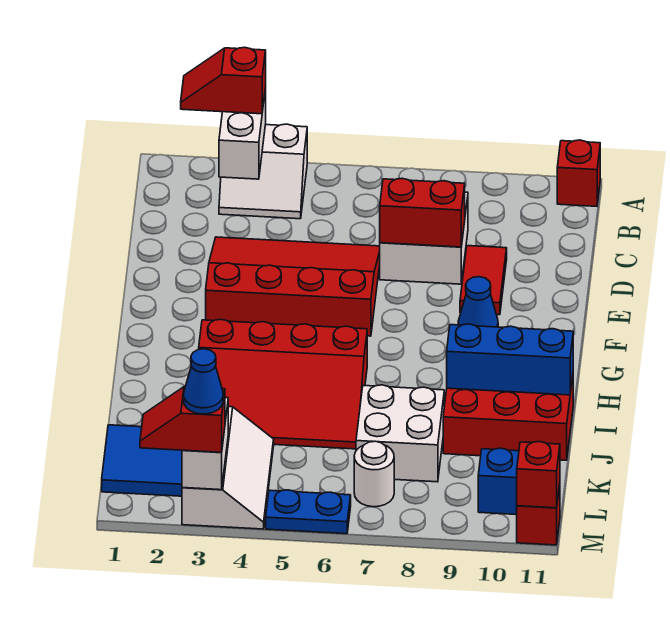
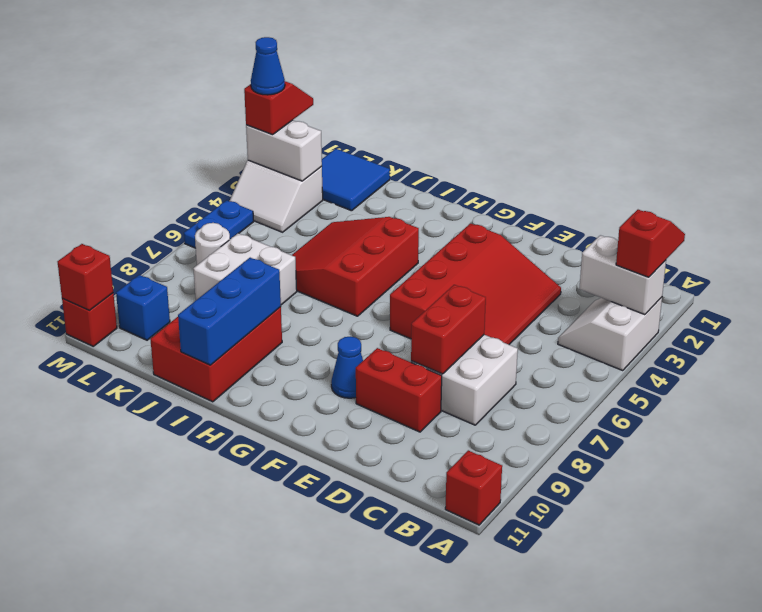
red 1x2 tile [460,246,507,315] -> red 1x2 brick [356,348,442,432]
red 3x4 slope [199,319,367,449] -> red 3x3 slope [292,217,419,316]
white 2x3 slope [182,407,274,529] -> white 2x2 slope [230,160,323,232]

